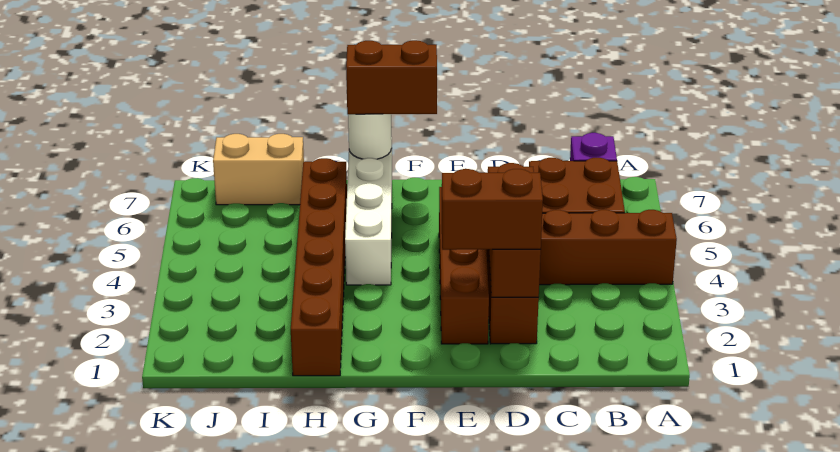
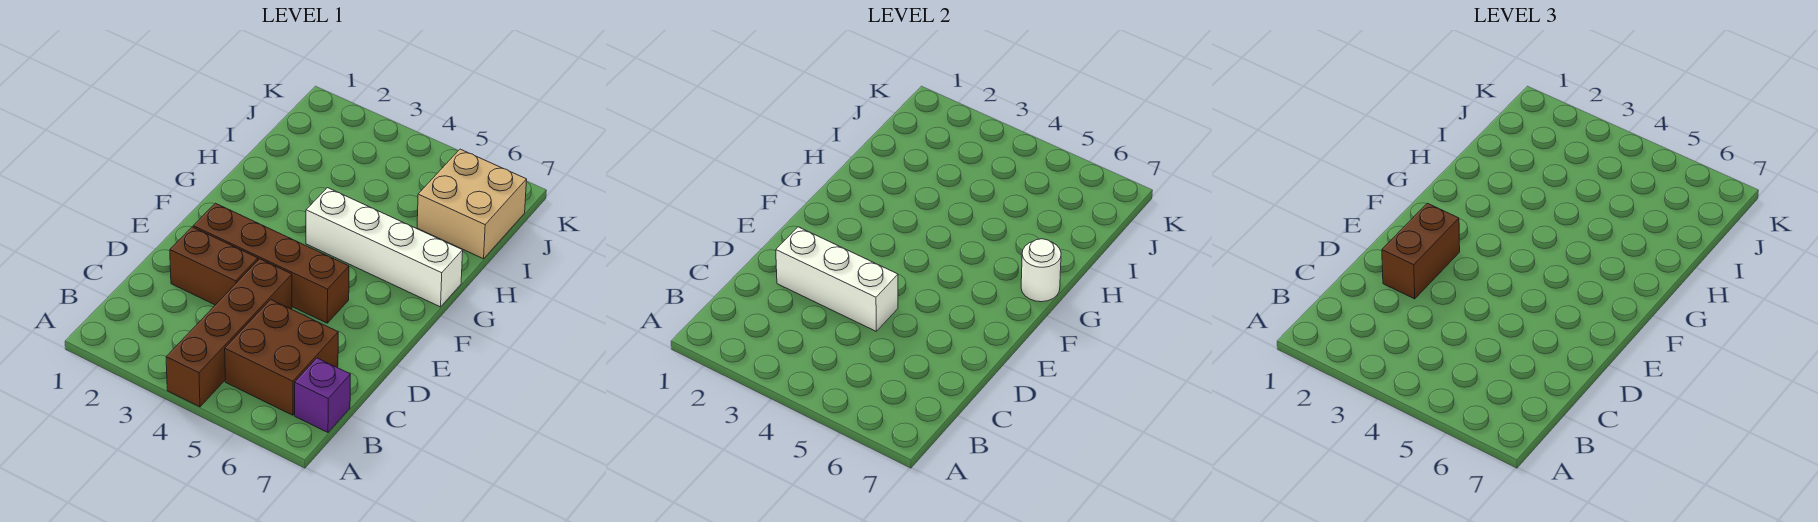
brown 1x3 brick [488,163,541,297] -> white 1x3 brick [776,227,898,331]
brown 1x2 brick [346,40,437,114] -> none
brown 1x6 brick [291,158,347,376] -> none
tan 1x2 brick [213,134,304,205] -> tan 2x2 brick [417,149,527,259]

